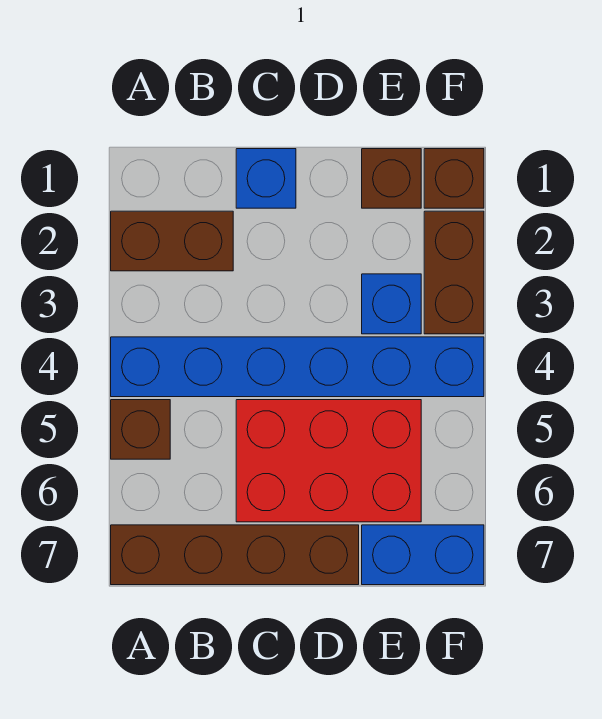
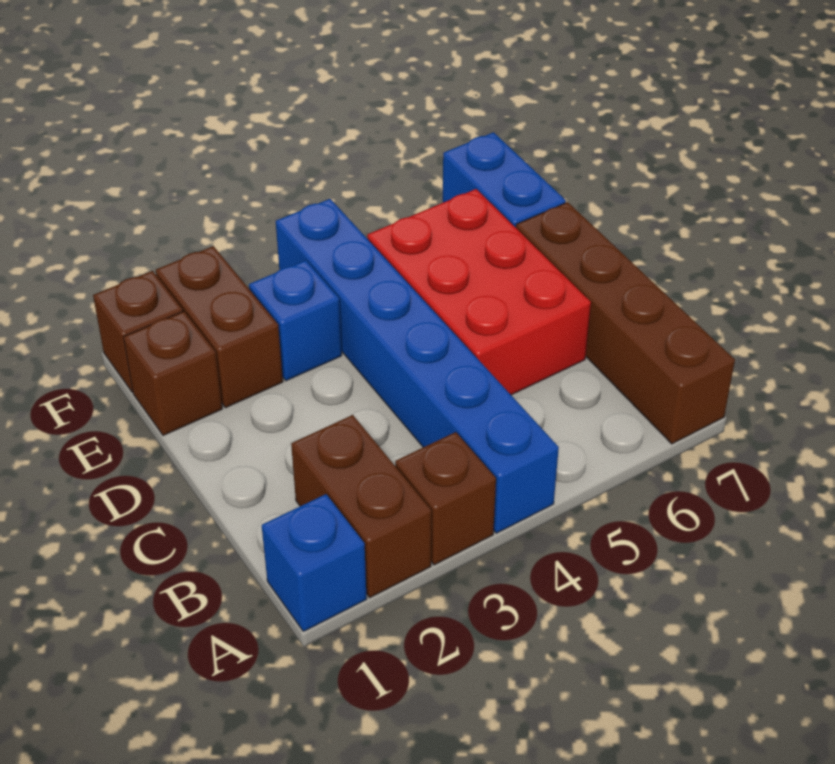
brown 1x1 brick [111,400,170,459] -> brown 1x1 brick moved to [395,432,496,565]
blue 1x1 brick [236,149,296,208] -> blue 1x1 brick moved to [262,494,367,631]
brown 1x2 brick [424,211,484,334] -> brown 1x2 brick turned to [156,246,283,408]

